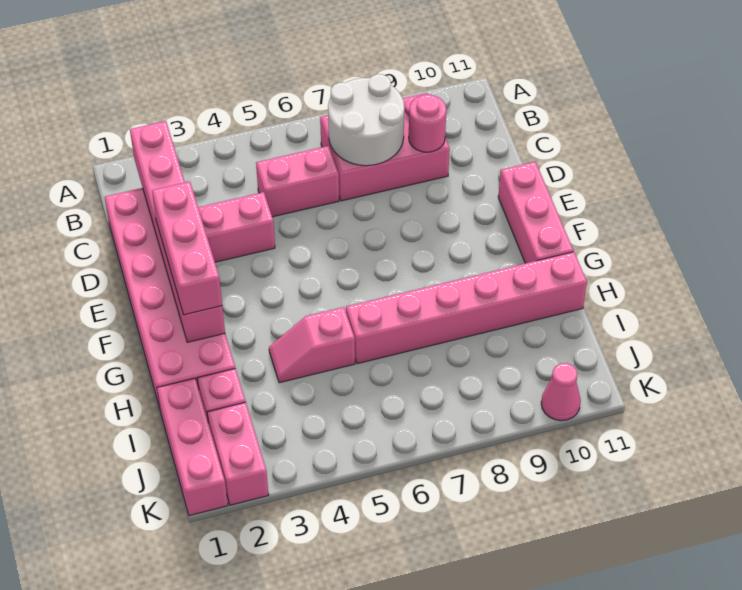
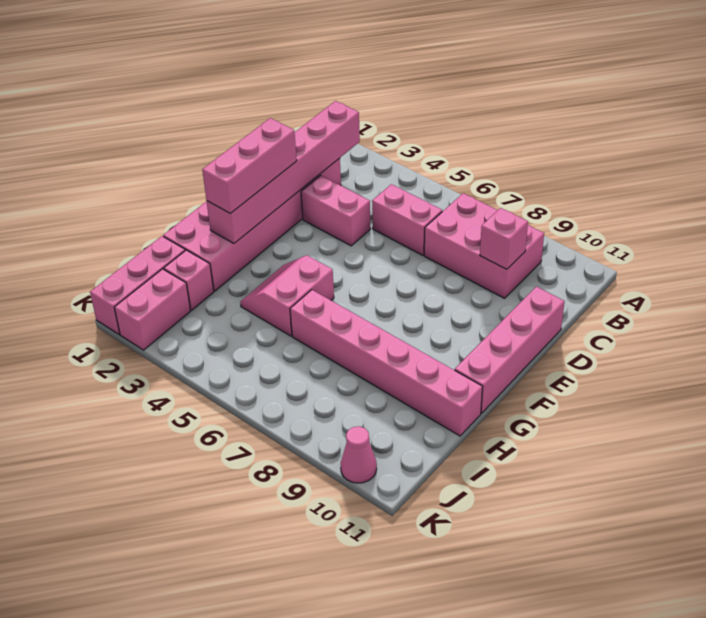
white 2x2 round brick [328,74,404,166] -> none
pink 1x1 round brick [409,95,446,152] -> pink 1x1 brick [480,208,528,269]
pink 1x3 brick [498,162,573,263] -> pink 1x4 brick [455,287,565,413]
pink 1x2 slope [269,307,355,383] -> pink 2x2 slope [240,255,334,336]

